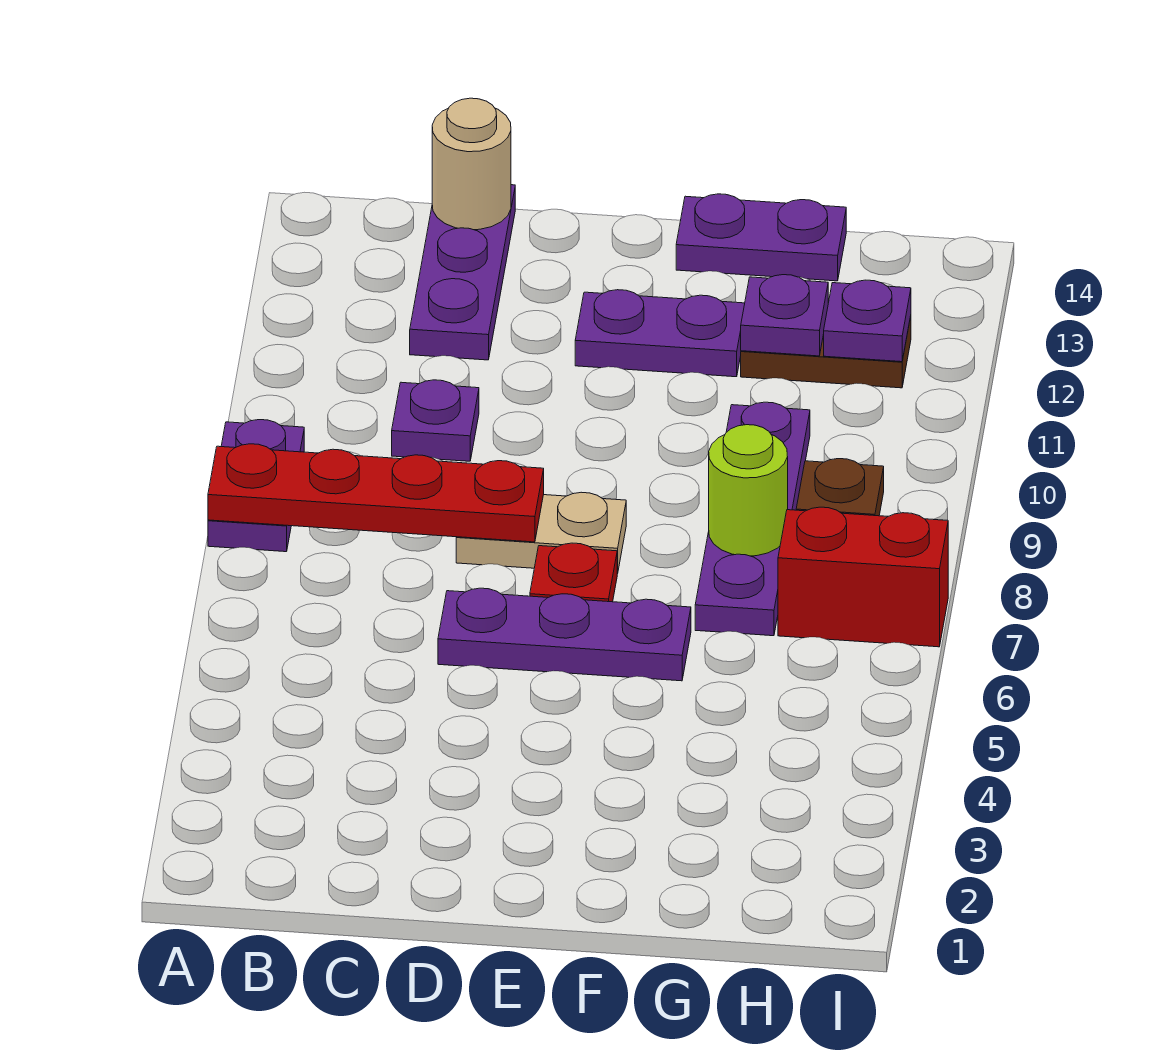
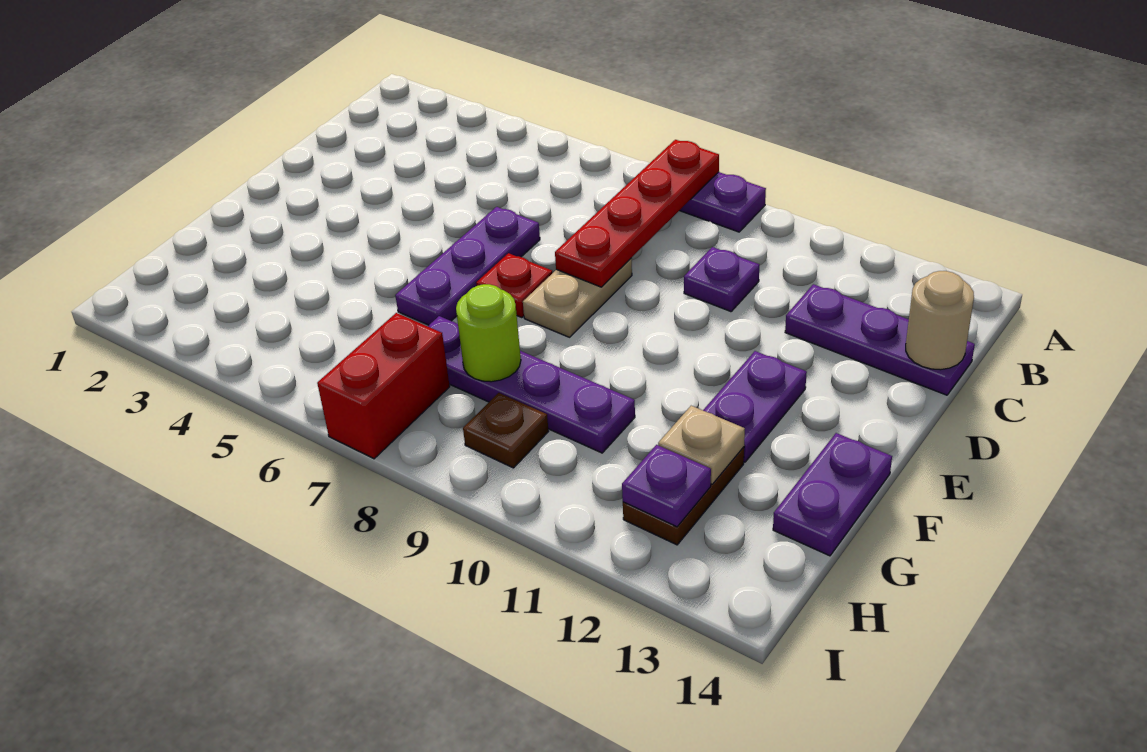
purple 1x1 plate [741,275,828,356] -> tan 1x1 plate [658,406,745,484]

